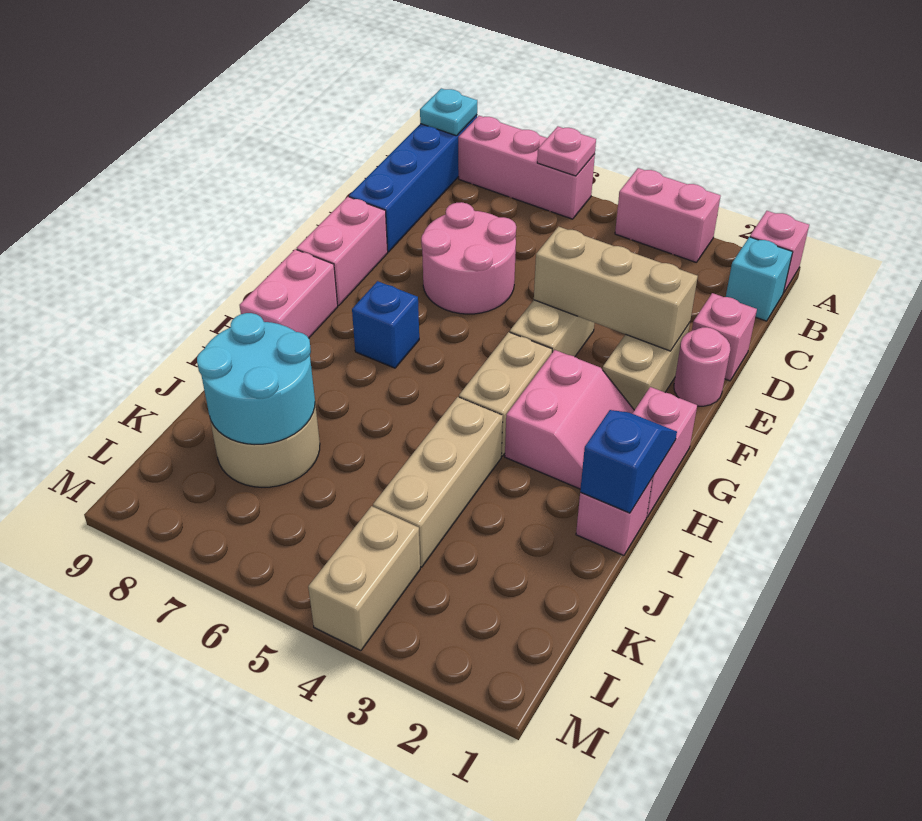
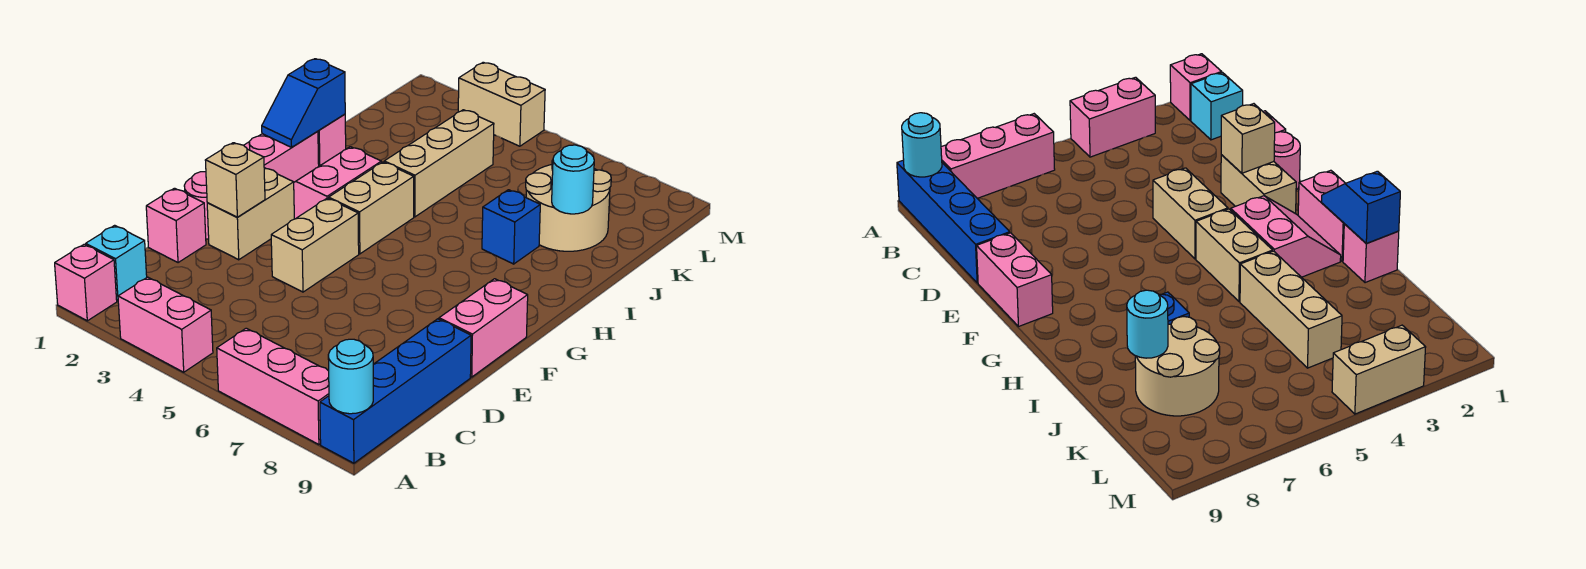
pink 1x1 plate [537,126,596,176] -> none
cyan 1x1 plate [420,88,477,136] -> cyan 1x1 round brick [328,339,373,414]
pink 2x2 round brick [421,202,516,314] -> none
tan 1x3 brick [534,227,698,351] -> tan 1x1 brick [205,143,265,217]
blue 1x1 brick [352,281,419,368] -> blue 1x1 brick moved to [482,190,540,264]
pink 1x2 brick [240,249,338,338] -> none
cyan 2x2 round brick [197,313,315,445] -> cyan 1x1 round brick [552,145,594,214]
tan 1x2 brick [308,506,420,651] -> tan 1x2 brick turned to [458,62,545,146]

